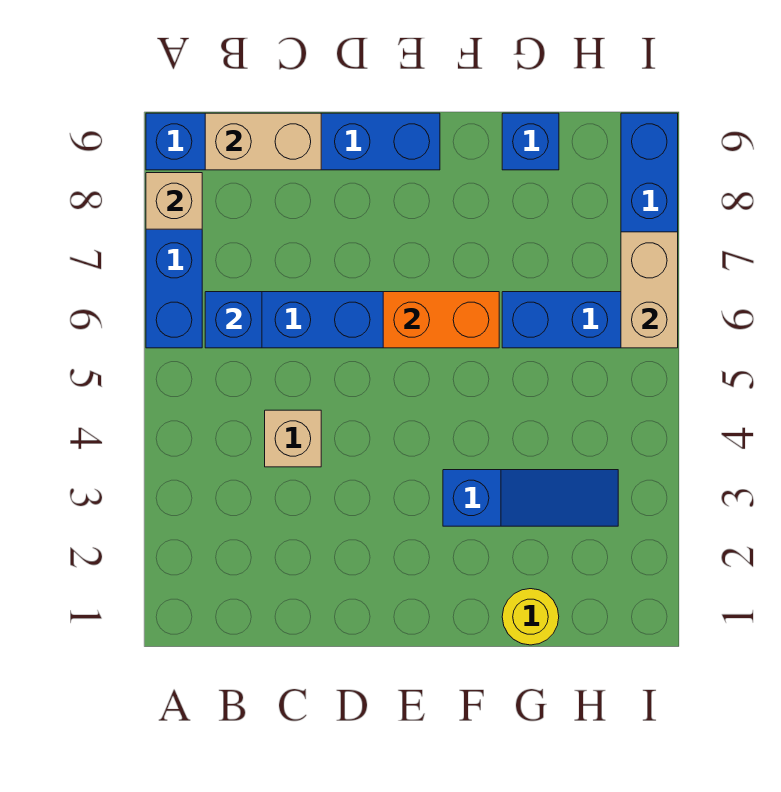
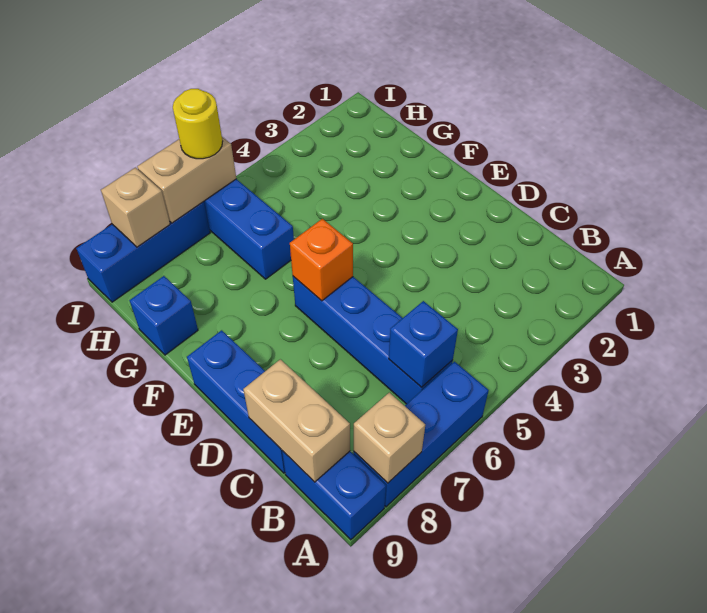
tan 1x1 brick [265,410,321,467] -> tan 1x1 brick moved to [101,168,170,247]
orange 1x2 brick [383,292,499,348] -> orange 1x1 brick [290,219,353,301]
blue 1x3 slope [443,470,618,526] -> none
yellow 1x1 round brick [502,589,559,645] -> yellow 1x1 round brick moved to [173,89,223,159]

